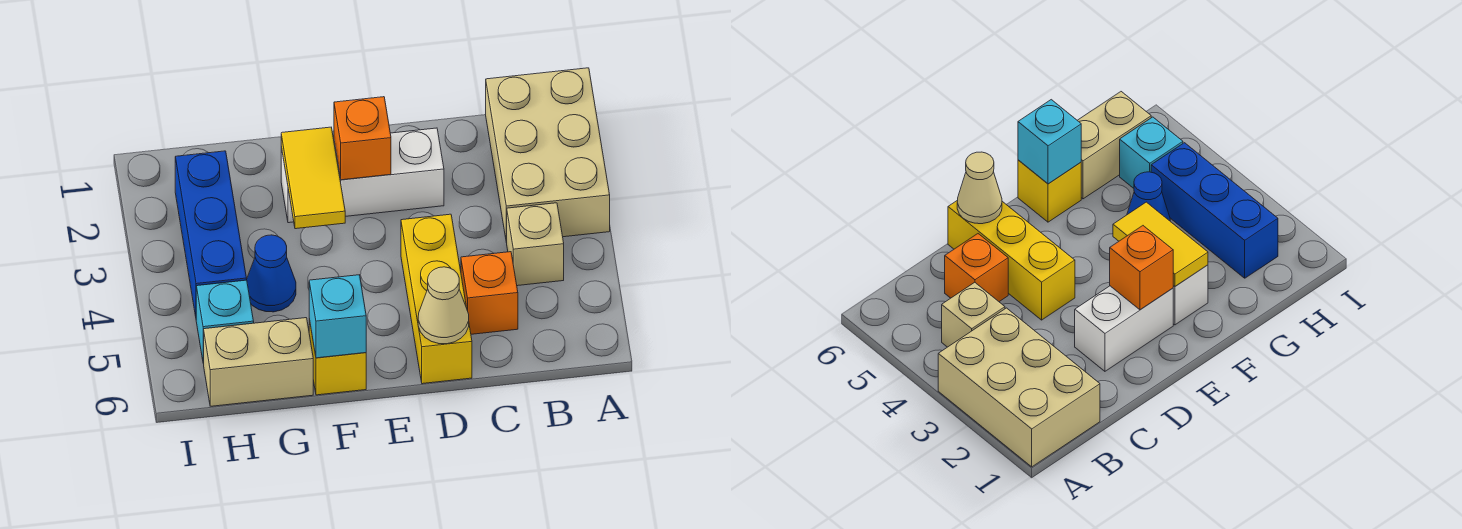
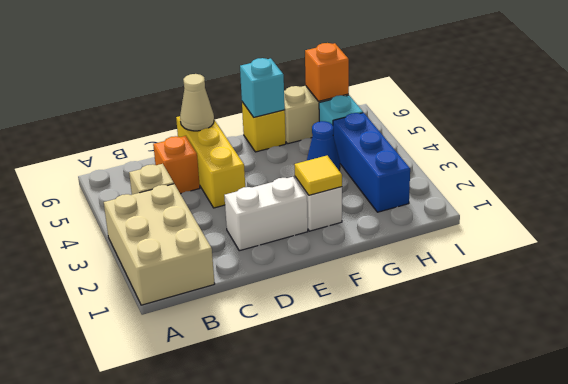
orange 1x1 brick [334,97,391,180] -> orange 1x1 brick moved to [305,43,349,101]
yellow 1x2 tile [281,127,345,229] -> yellow 1x1 tile [294,156,342,195]

